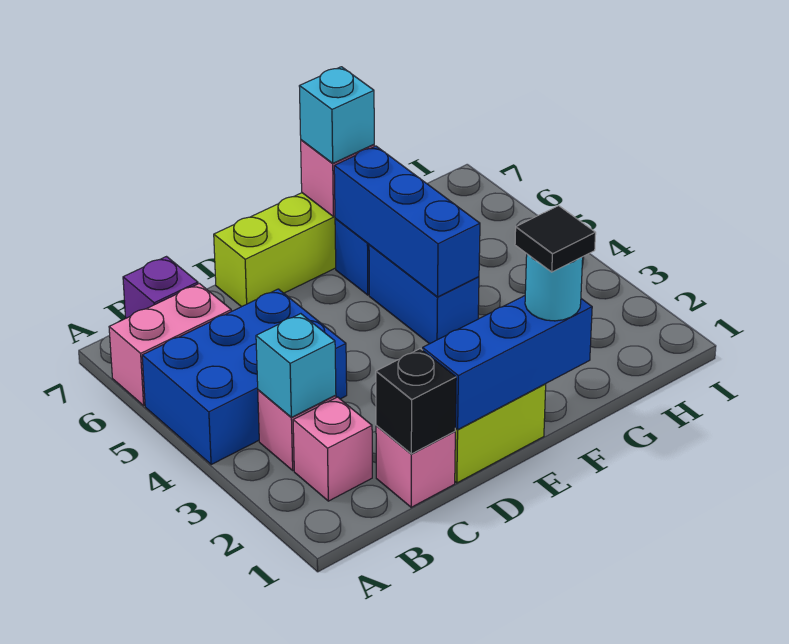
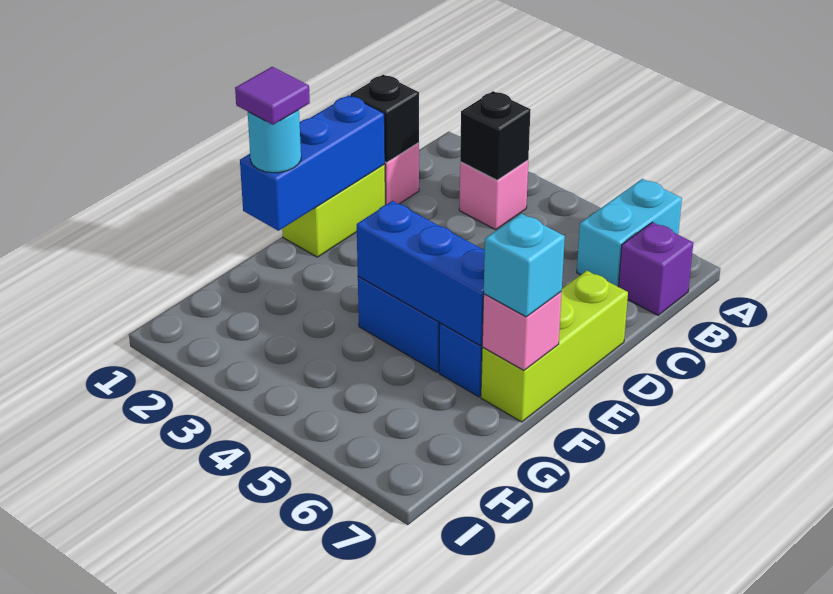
blue 2x3 brick [142,289,347,465] -> none
pink 1x2 brick [109,283,231,405] -> cyan 1x2 brick [577,179,682,287]
pink 1x1 brick [293,397,372,501] -> none
cyan 1x1 brick [256,314,336,417] -> black 1x1 brick [460,91,531,180]
black 1x1 tile [515,206,596,272] -> purple 1x1 tile [235,67,310,125]

